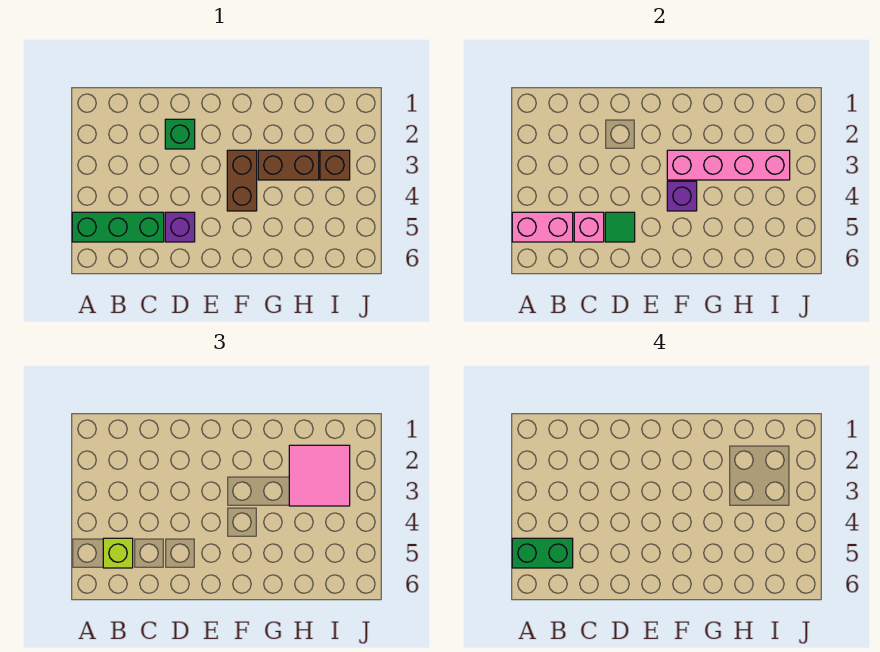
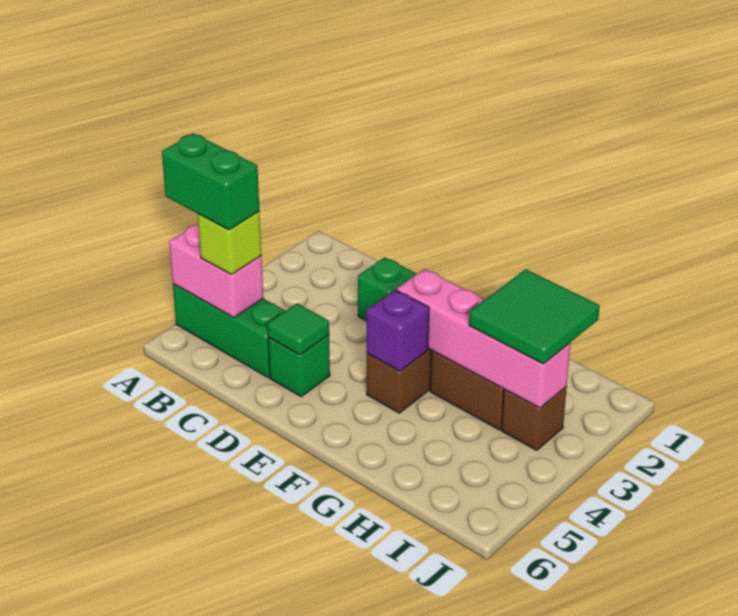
pink 1x1 brick [574,212,604,242] -> none
purple 1x1 brick [165,212,195,242] -> green 1x1 brick [268,335,330,397]
pink 2x2 tile [289,445,350,506] -> green 2x2 tile [469,269,600,364]

